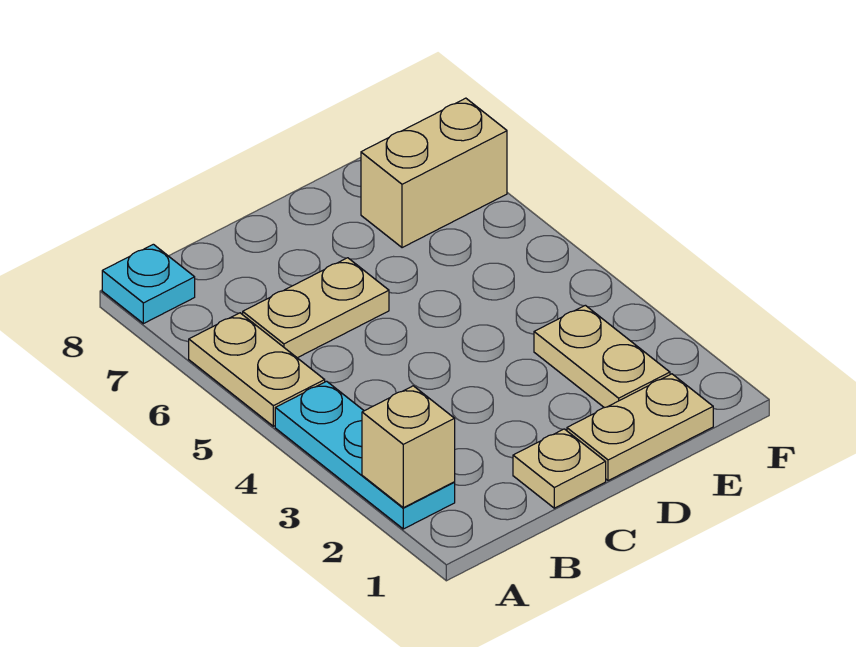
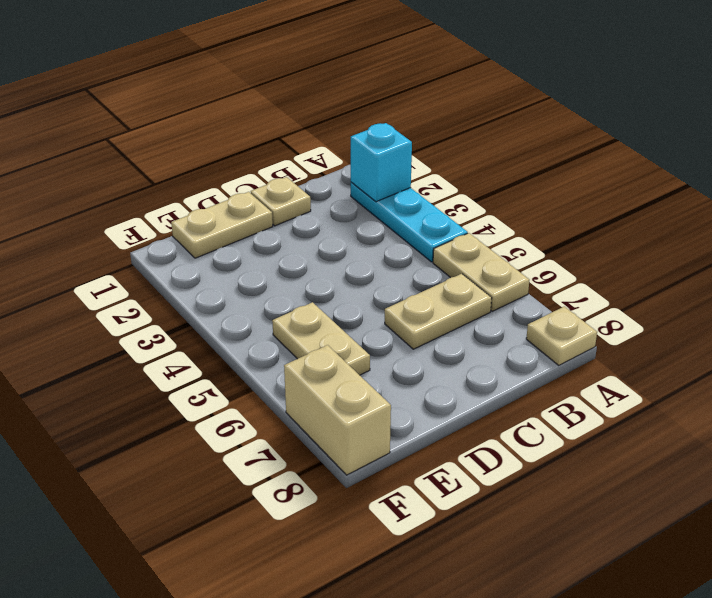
tan 1x1 brick [362,386,455,508] -> cyan 1x1 brick [351,123,412,202]
cyan 1x1 plate [102,244,195,324] -> tan 1x1 plate [526,306,597,365]
tan 1x2 plate [534,305,670,408] -> tan 1x2 plate moved to [272,302,370,375]
tan 1x2 brick [361,98,507,248] -> tan 1x2 brick turned to [284,345,391,475]

